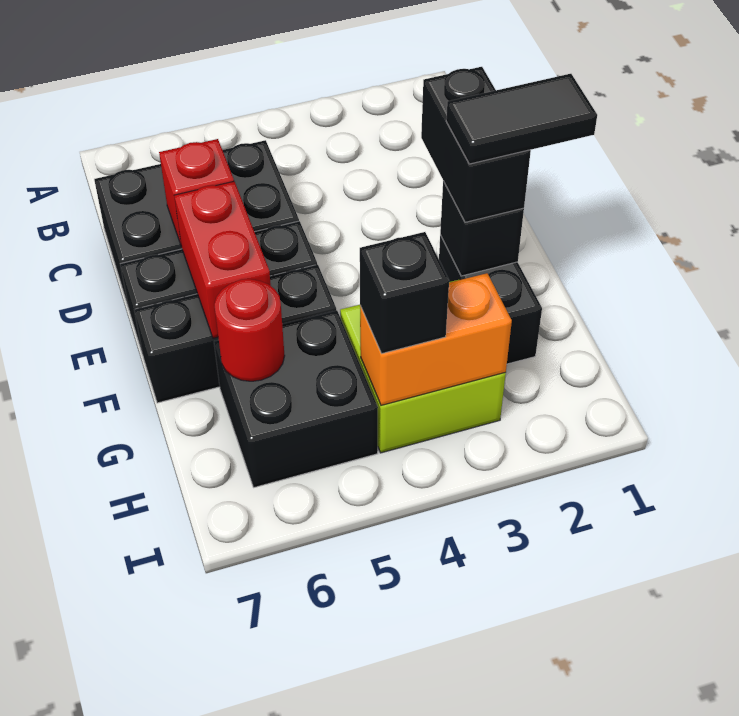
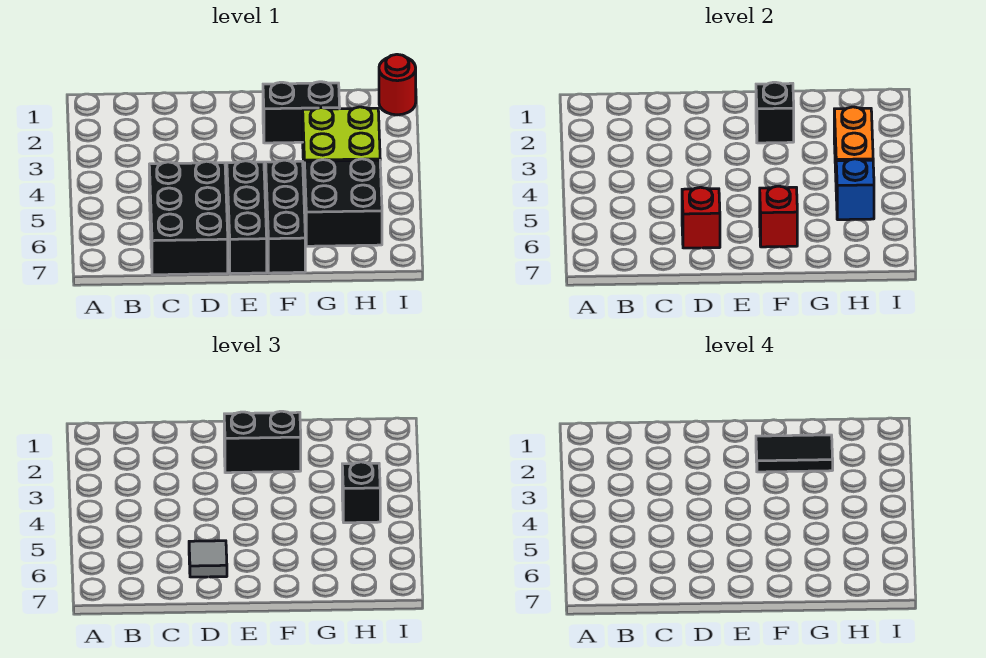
none -> grey 1x1 tile [189,541,227,577]
red 1x2 brick [174,181,271,338] -> red 1x1 brick [760,186,797,247]
black 1x2 tile [446,74,597,164] -> black 1x2 tile turned to [756,435,833,472]
red 1x1 round brick [214,279,285,381] -> red 1x1 round brick moved to [379,54,416,115]
none -> blue 1x1 brick [836,159,874,220]

